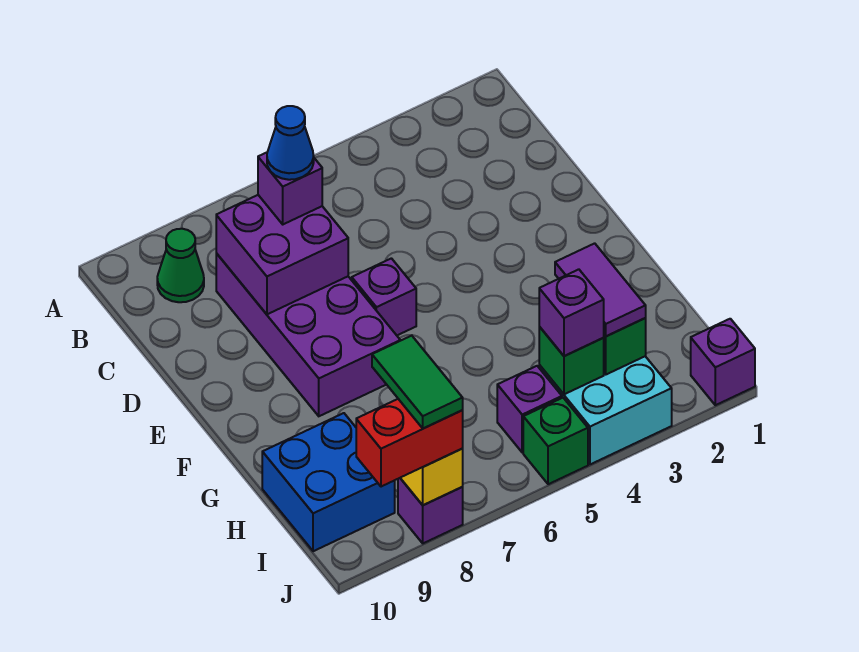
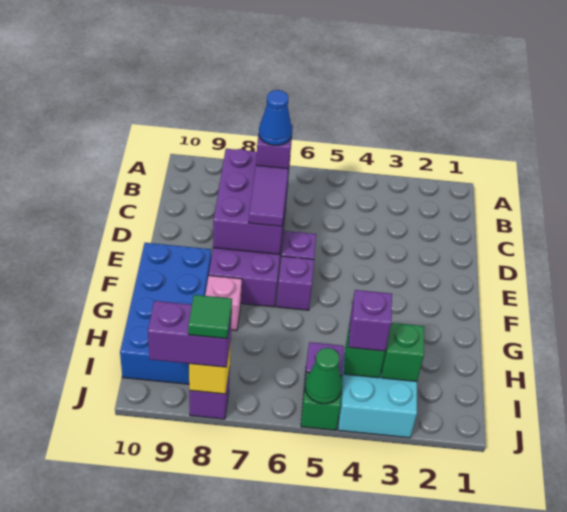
green 1x1 cone [157,229,204,302] -> green 1x1 cone moved to [305,348,342,404]
purple 2x2 brick [216,195,348,314] -> purple 2x3 brick [213,149,290,254]
none -> pink 1x1 brick [205,276,242,331]
purple 1x2 tile [555,243,646,336] -> purple 1x2 tile moved to [249,165,288,226]
blue 2x2 brick [262,413,395,551] -> blue 2x4 brick [120,243,211,384]
green 1x2 tile [372,336,463,429] -> green 1x1 tile [188,295,232,339]
purple 1x1 brick [691,319,755,405] -> purple 1x1 brick moved to [277,256,314,310]
red 1x2 brick [356,399,463,487] -> purple 1x2 brick [148,301,232,367]

